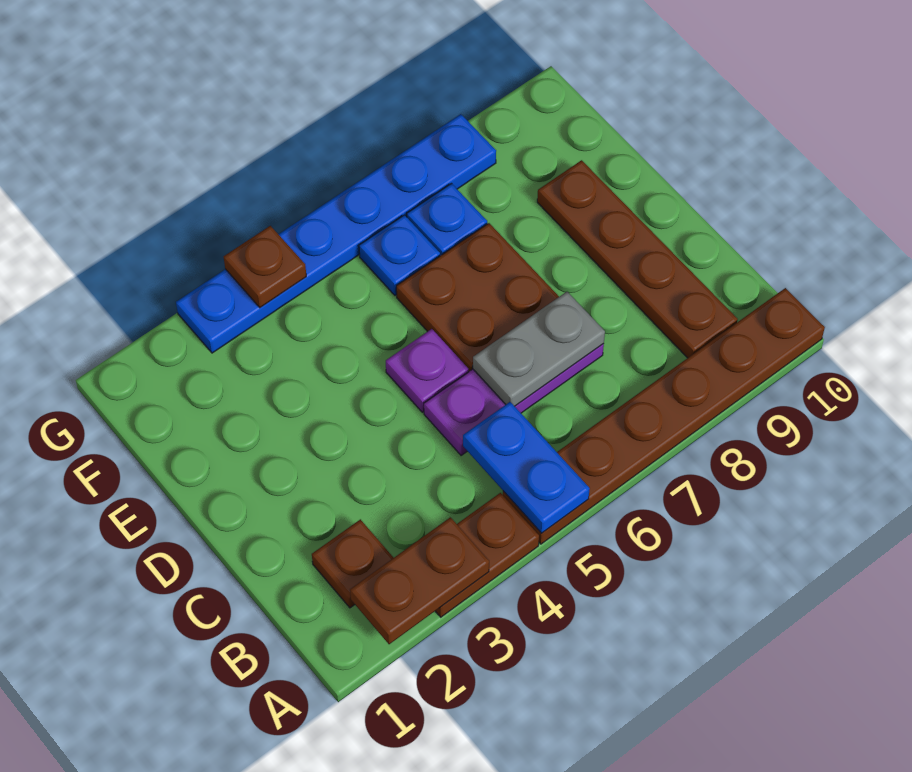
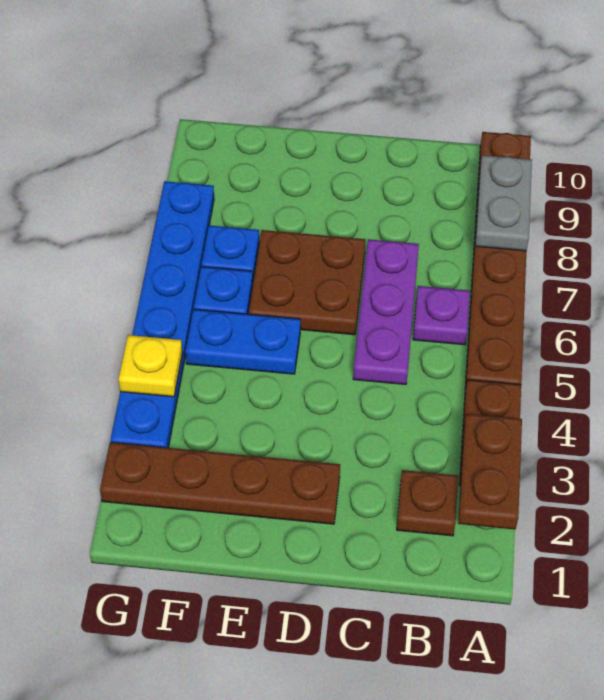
blue 1x2 plate [463,402,590,533] -> blue 1x2 plate moved to [186,309,301,374]
brown 1x4 plate [537,160,738,358] -> brown 1x4 plate moved to [100,442,340,524]
grey 1x2 plate [473,292,605,406] -> grey 1x2 plate moved to [475,155,532,251]
purple 1x1 plate [386,329,469,412] -> purple 1x1 plate moved to [413,286,470,345]
brown 1x1 plate [224,226,306,308] -> yellow 1x1 plate [119,335,182,397]

